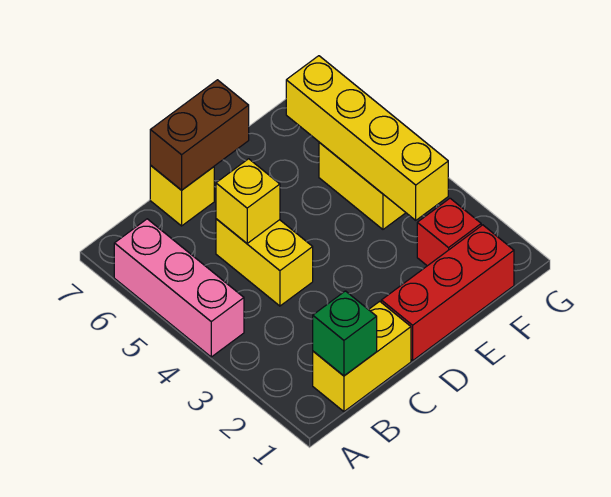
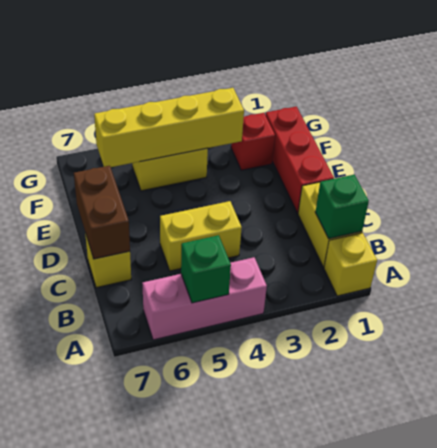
none -> green 1x1 brick [181,235,231,303]
yellow 1x1 brick [216,159,280,243] -> yellow 1x1 brick moved to [324,233,377,296]

